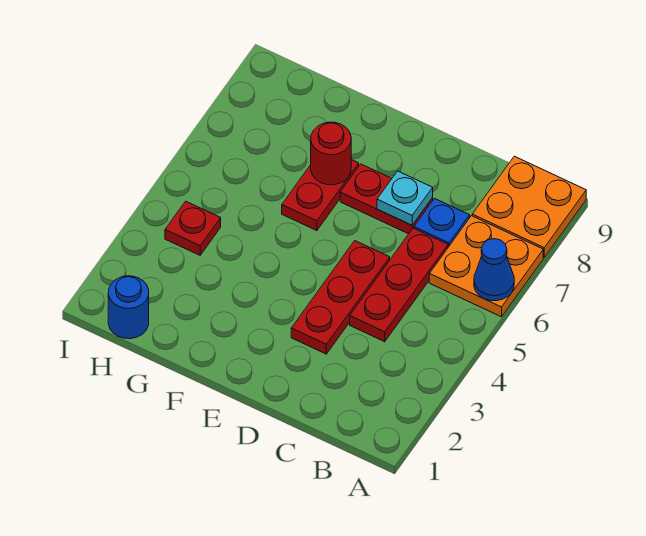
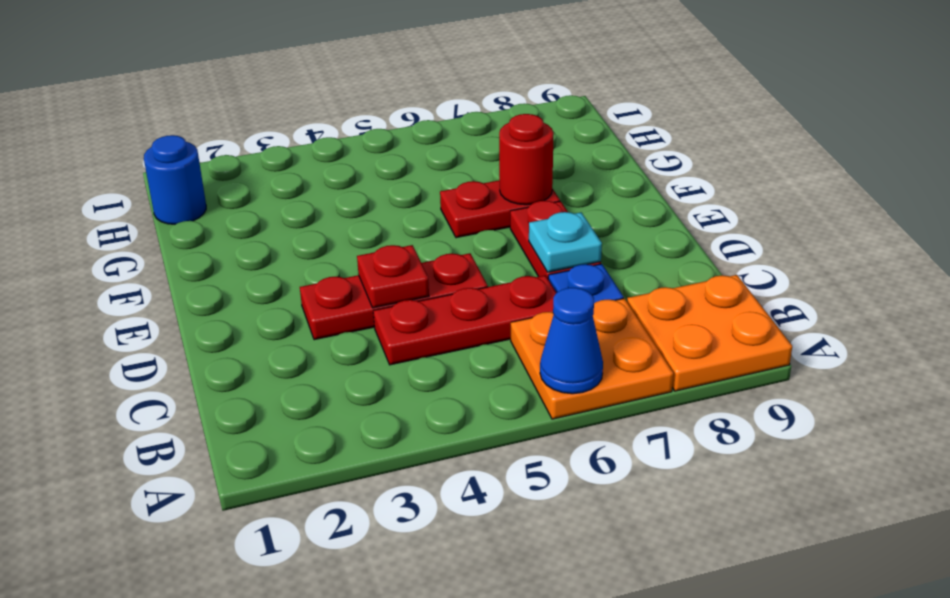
red 1x1 plate [165,201,221,255] -> red 1x1 plate moved to [357,245,429,308]

